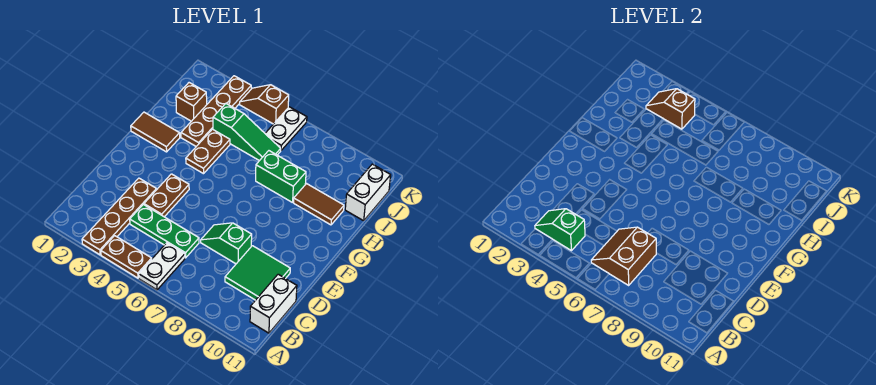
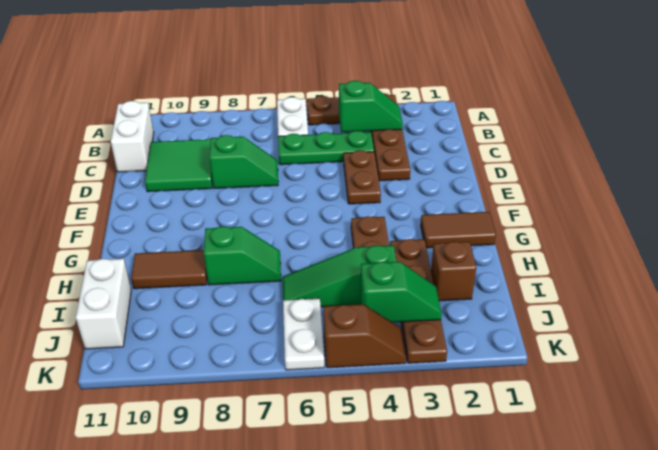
brown 2x2 slope [591,227,656,285] -> none
green 1x2 brick [256,151,306,203] -> green 1x2 slope [204,226,281,285]
brown 1x2 slope [646,89,695,129] -> green 1x2 slope [360,262,442,322]

